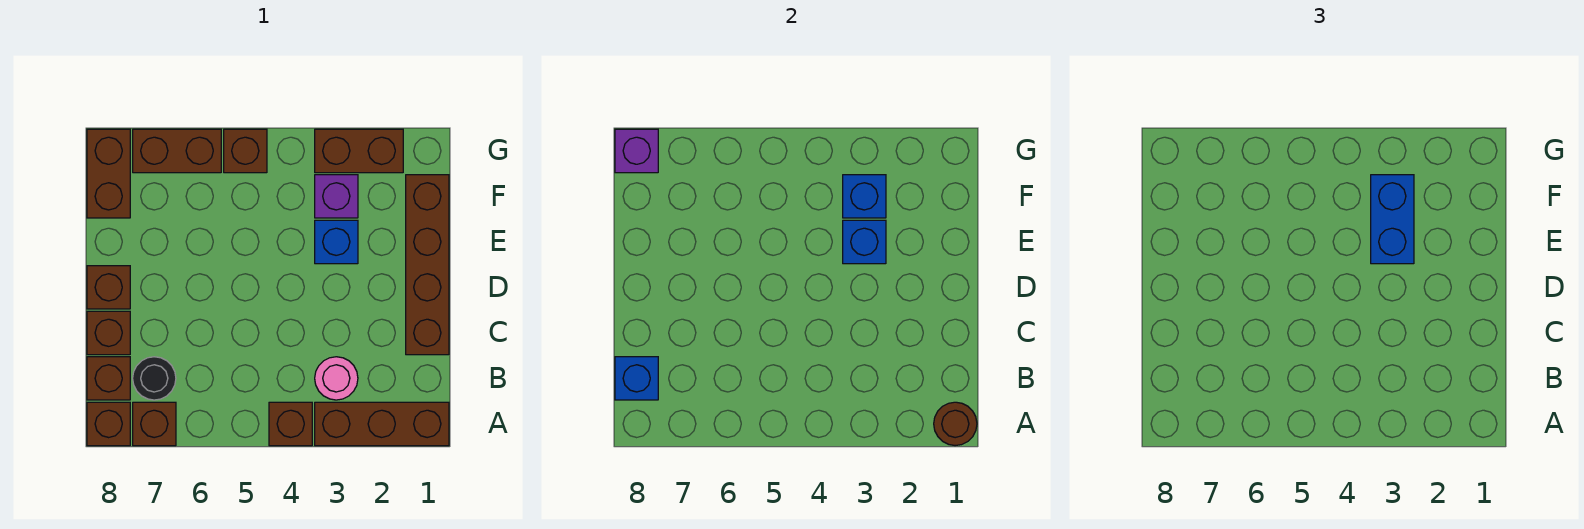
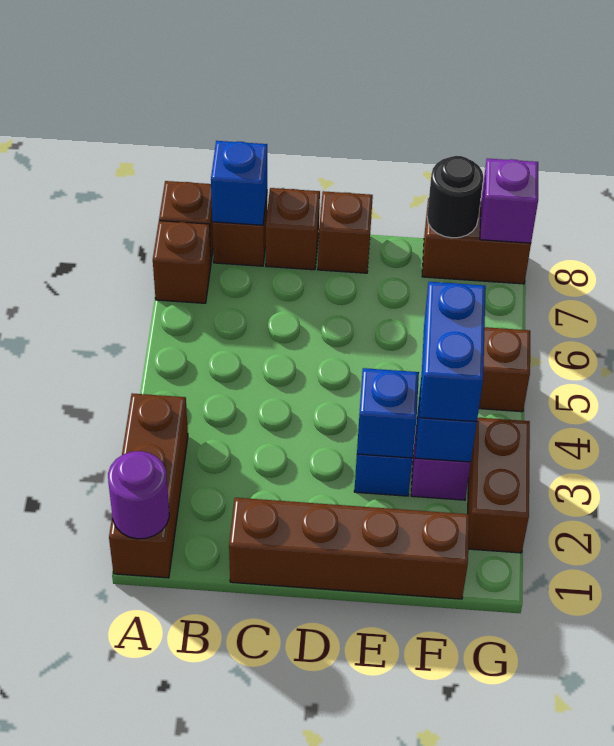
brown 1x1 round brick [934,402,977,446] -> purple 1x1 round brick [108,451,169,539]
brown 1x1 brick [269,402,312,446] -> none
pink 1x1 round brick [315,357,358,400] -> none
black 1x1 round brick [133,357,176,400] -> black 1x1 round brick moved to [427,156,483,238]
blue 1x2 brick [1371,175,1414,264] -> blue 1x2 brick turned to [420,282,486,422]
brown 1x2 brick [133,129,221,173] -> none

